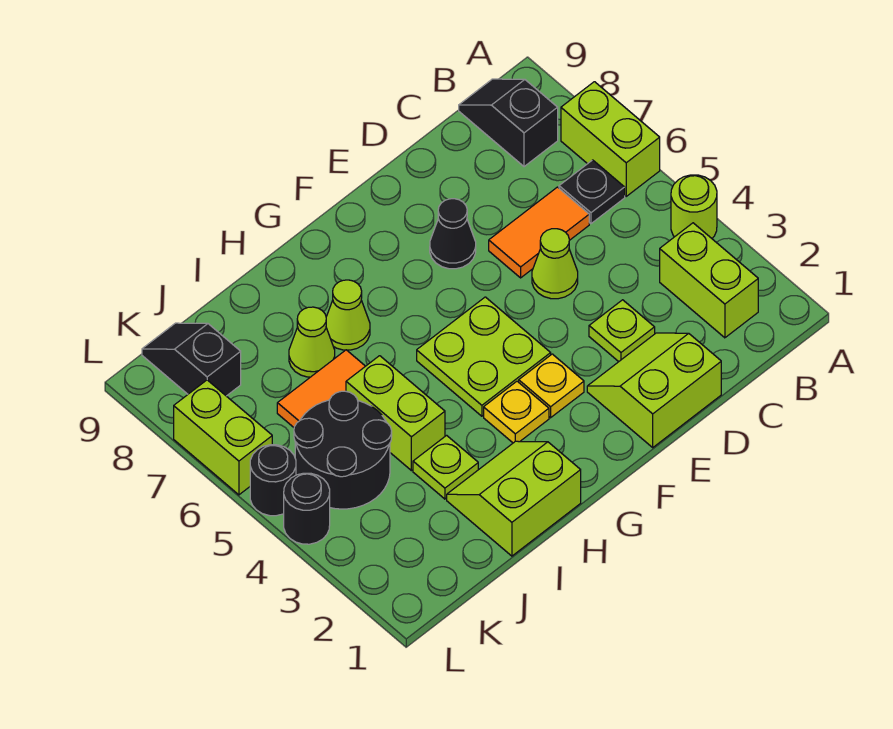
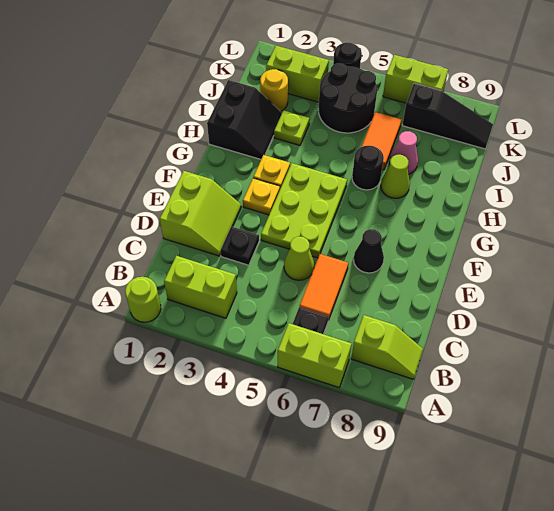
lime 1x1 round brick [671,175,717,238] -> lime 1x1 round brick moved to [125,277,161,322]
black 1x2 slope [459,79,558,167] -> lime 1x2 slope [351,315,423,379]
lime 1x1 plate [589,300,655,362] -> black 1x1 plate [220,227,259,265]
lime 2x2 plate [417,297,551,416] -> lime 2x3 plate [261,163,347,258]
lime 2x2 slope [447,441,581,556] -> black 2x2 slope [207,80,282,159]
lime 1x2 brick [346,356,445,471] -> lime 1x2 brick moved to [266,46,329,102]
lime 1x1 cone [289,307,335,377] -> pink 1x1 cone [389,131,418,174]
none -> yellow 1x1 round brick [260,69,288,112]
black 1x2 slope [142,323,241,396] -> black 1x3 slope [402,83,493,149]
black 1x1 round brick [250,445,296,516] -> black 1x1 round brick moved to [352,146,384,190]

